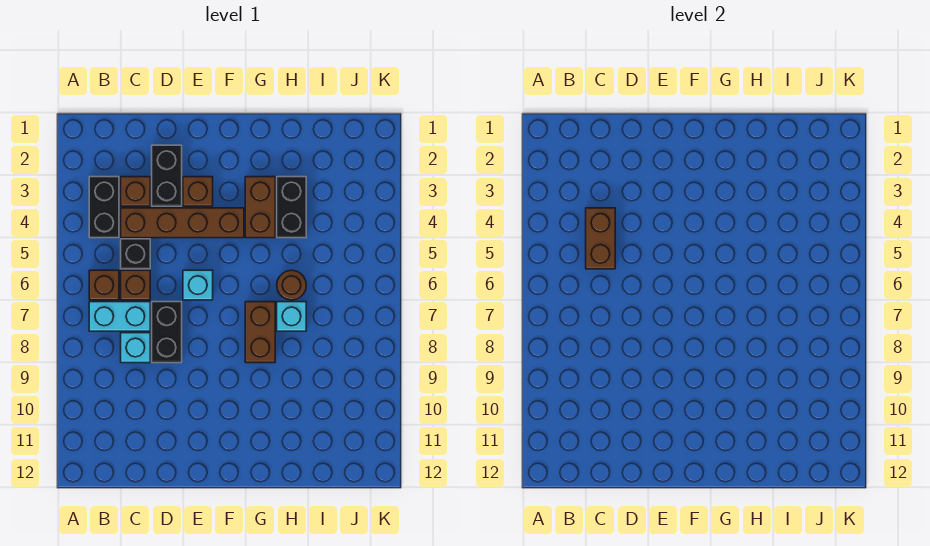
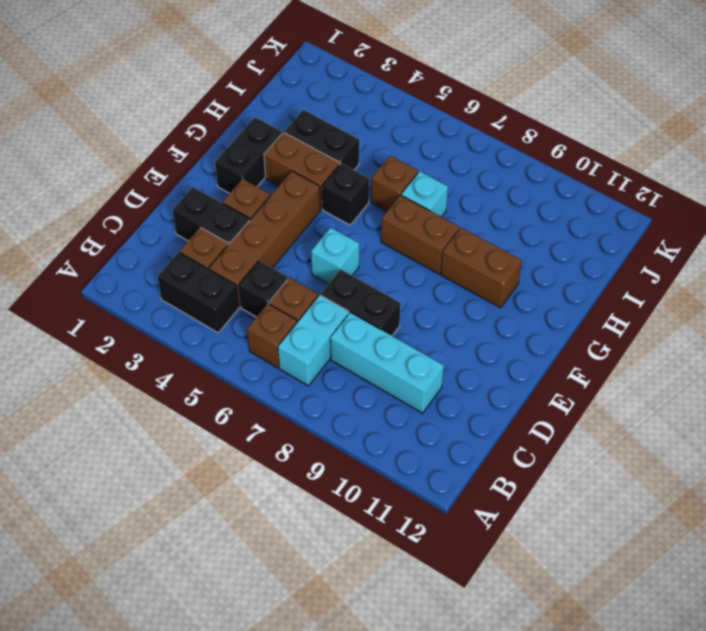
brown 1x2 brick [586,208,615,269] -> brown 1x2 brick moved to [441,228,522,308]
cyan 1x1 brick [121,333,150,363] -> cyan 1x3 brick [330,313,444,413]
none -> black 1x2 brick [215,117,282,193]
none -> black 1x1 brick [322,163,369,225]
brown 1x1 round brick [277,270,306,300] -> brown 1x1 brick [371,156,418,211]

